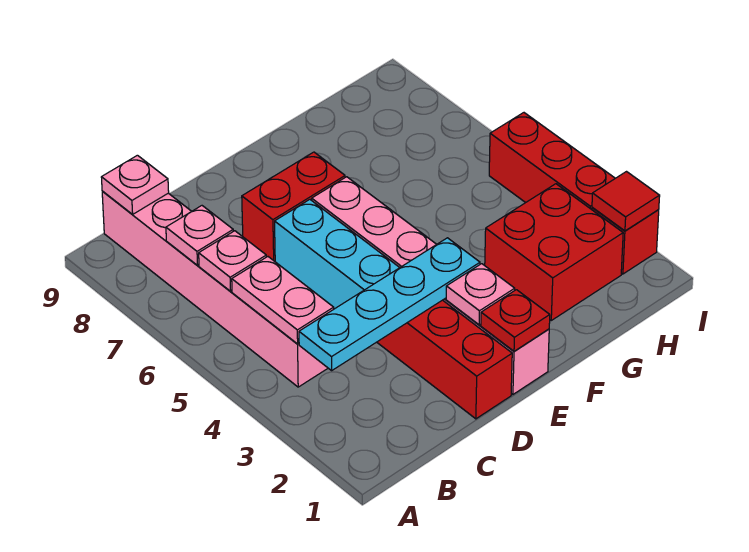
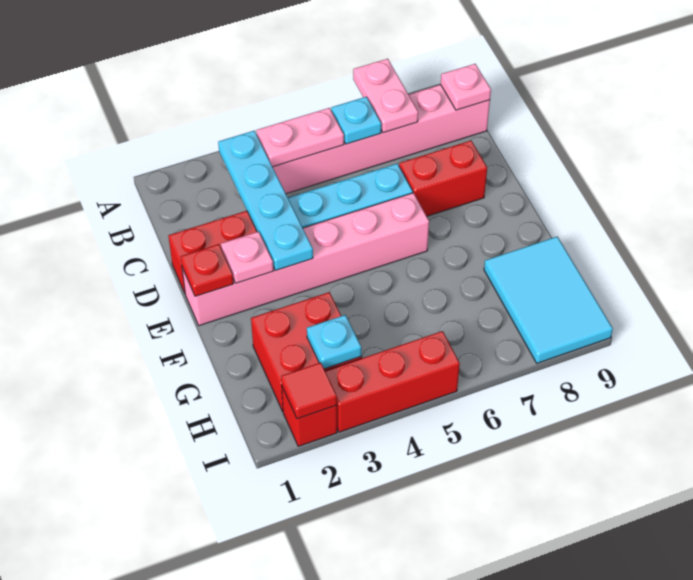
pink 1x1 plate [199,231,266,291] -> cyan 1x1 plate [331,97,381,144]
pink 1x1 plate [166,206,233,265] -> pink 1x2 plate [353,59,418,133]
red 1x2 brick [242,152,345,261] -> red 1x2 brick turned to [399,141,487,216]
none -> cyan 2x3 tile [484,237,613,363]
none -> cyan 1x1 plate [307,315,361,369]

